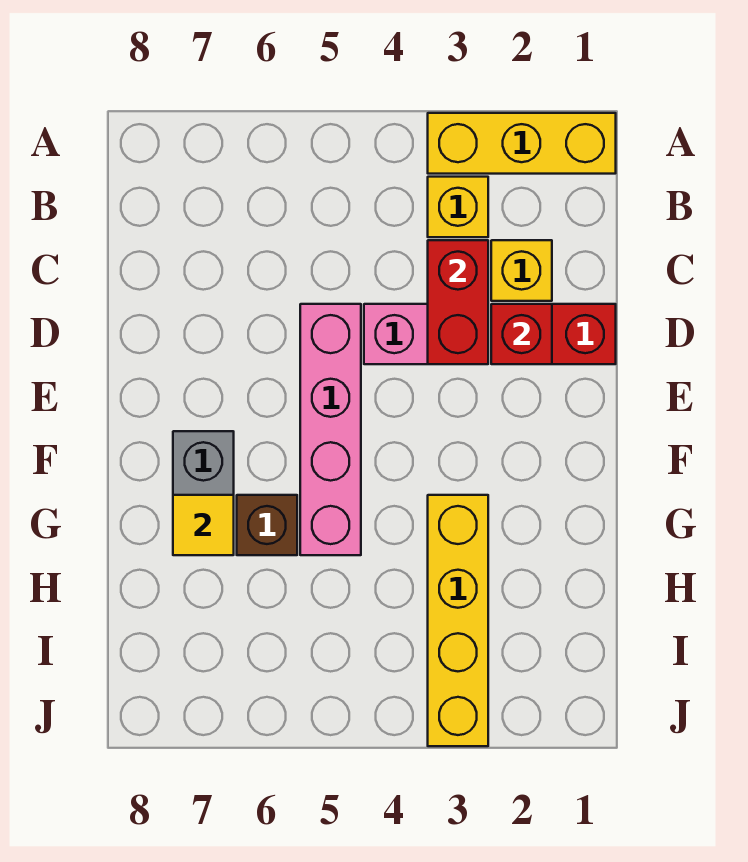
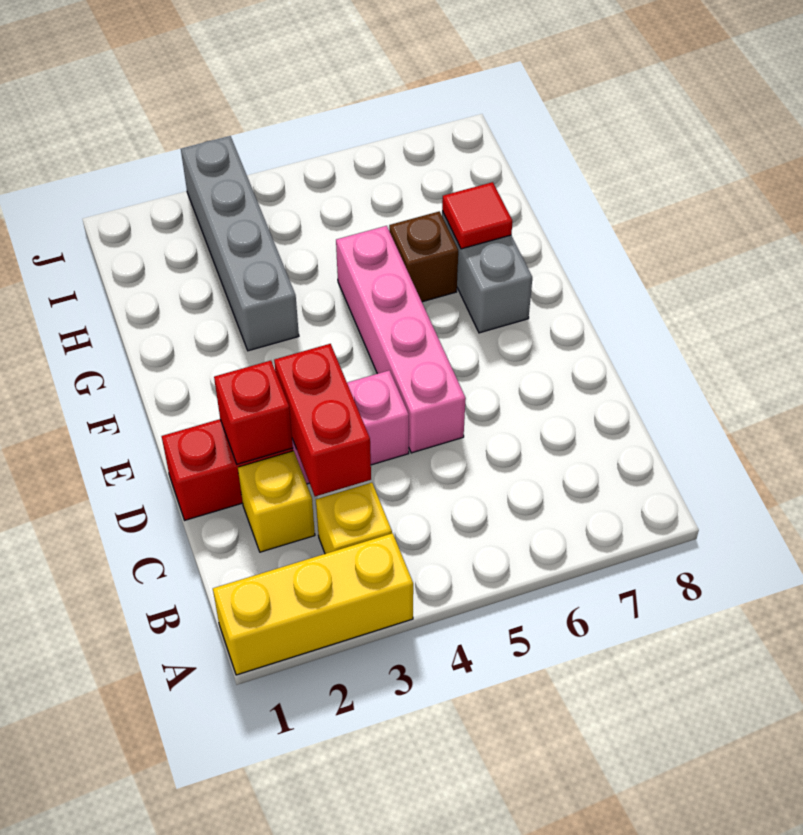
yellow 1x4 brick [428,495,488,746] -> grey 1x4 brick [181,136,299,351]
yellow 1x1 tile [173,495,234,555] -> red 1x1 tile [442,182,512,249]

